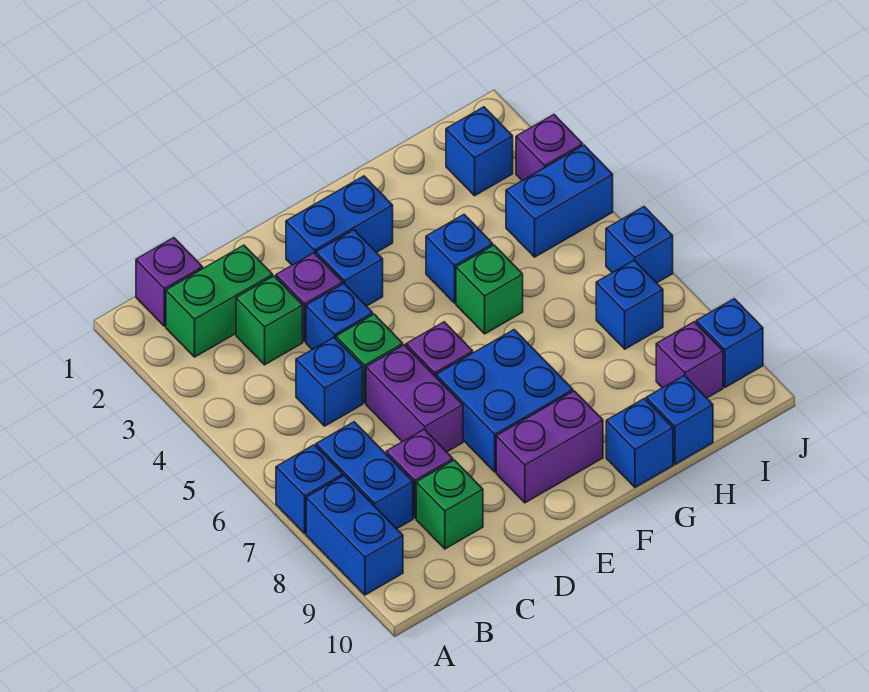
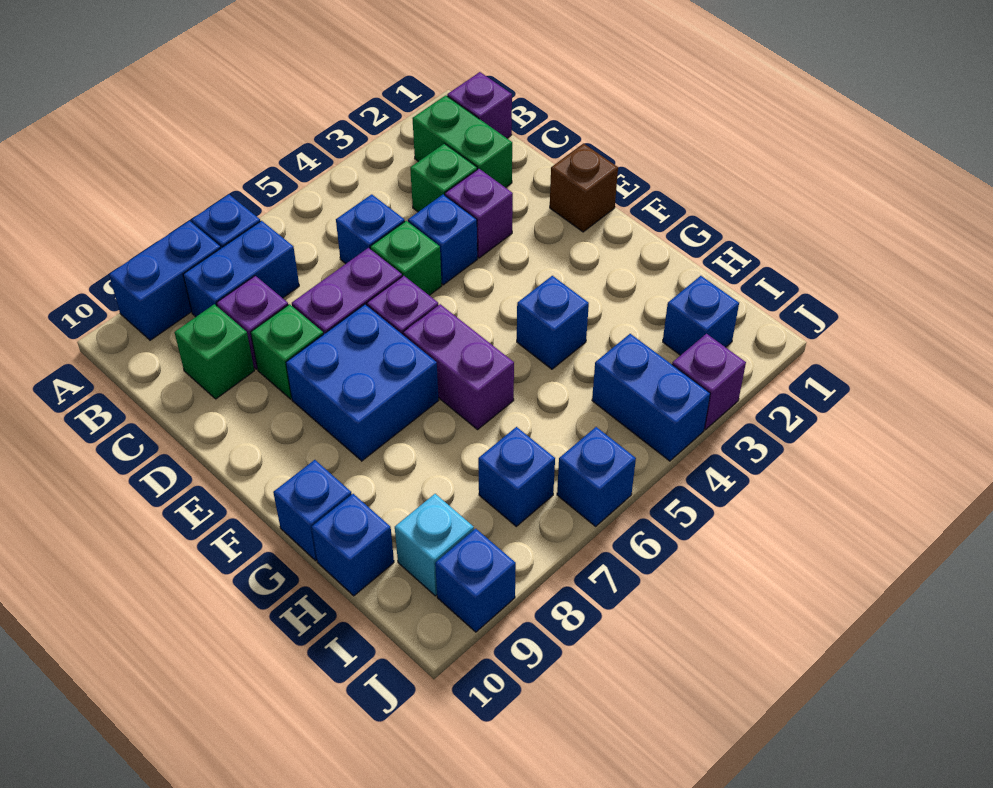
none -> brown 1x1 brick [550,144,618,232]
blue 1x2 brick [286,176,393,265] -> none
blue 1x1 brick [316,230,383,306] -> none
purple 1x2 brick [496,391,603,503] -> purple 1x2 brick moved to [403,304,514,429]
green 1x1 brick [456,245,523,334] -> green 1x1 brick moved to [251,304,323,399]
purple 1x1 brick [656,322,723,398] -> cyan 1x1 brick [395,494,474,596]

